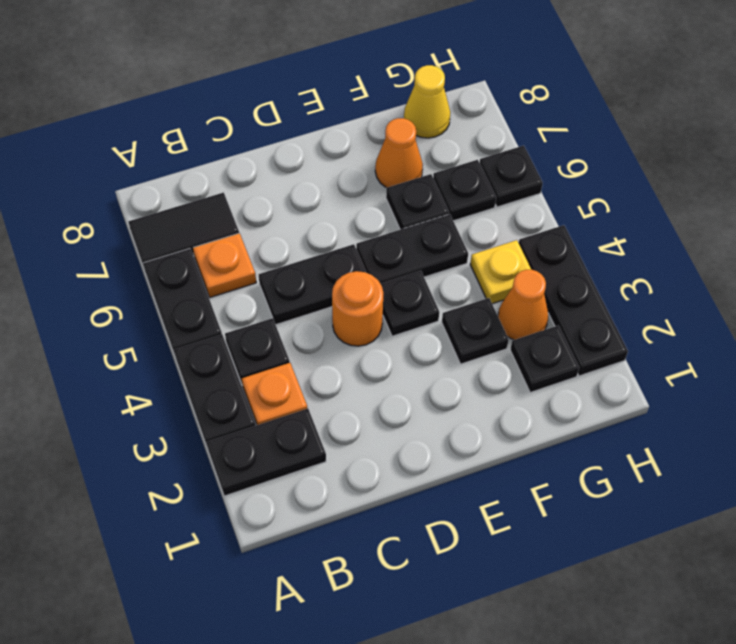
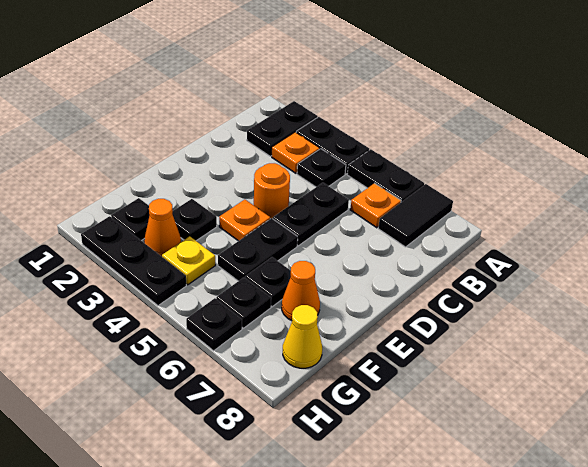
black 1x1 plate [381,271,439,336] -> orange 1x1 plate [219,200,270,241]

